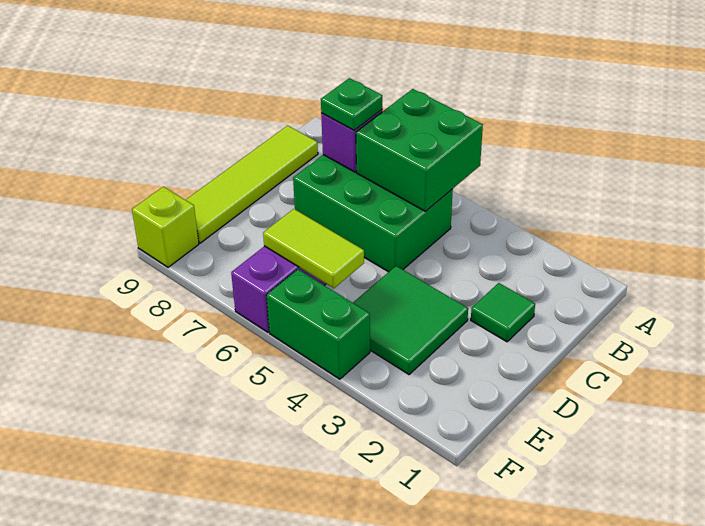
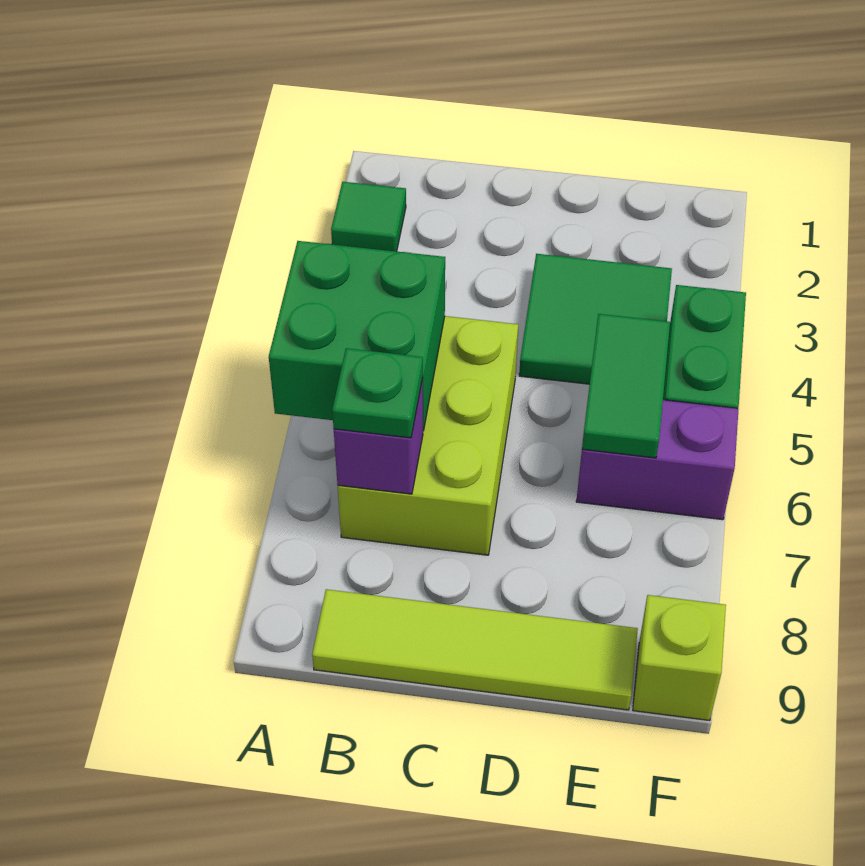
green 2x3 brick [293,155,453,272] -> lime 2x3 brick [338,316,518,555]
green 1x1 tile [471,283,535,342] -> green 1x1 tile moved to [331,182,406,251]
lime 1x2 tile [263,209,364,288] -> green 1x2 tile [582,314,670,458]

